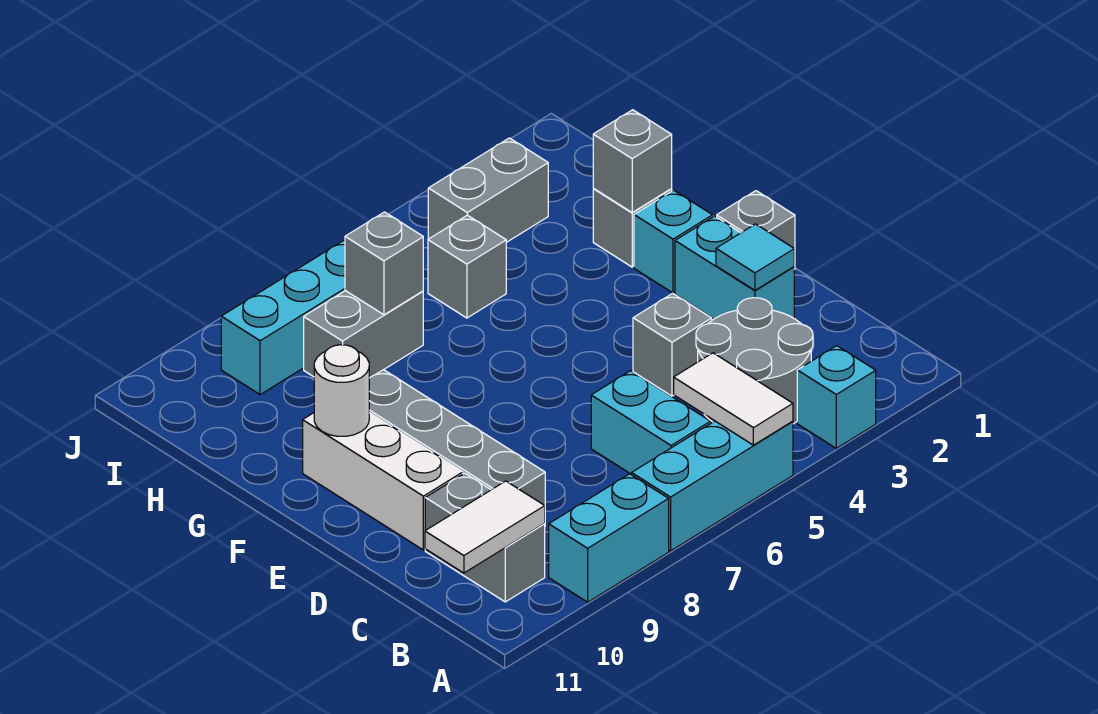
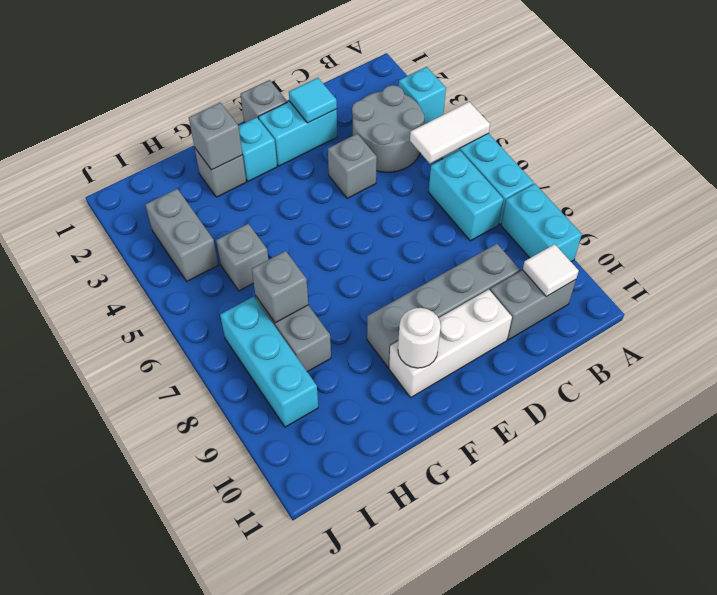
cyan 1x2 brick [591,371,711,474] -> cyan 1x2 brick turned to [429,150,503,241]
white 1x2 tile [425,481,545,573] -> white 1x1 tile [523,244,579,297]

